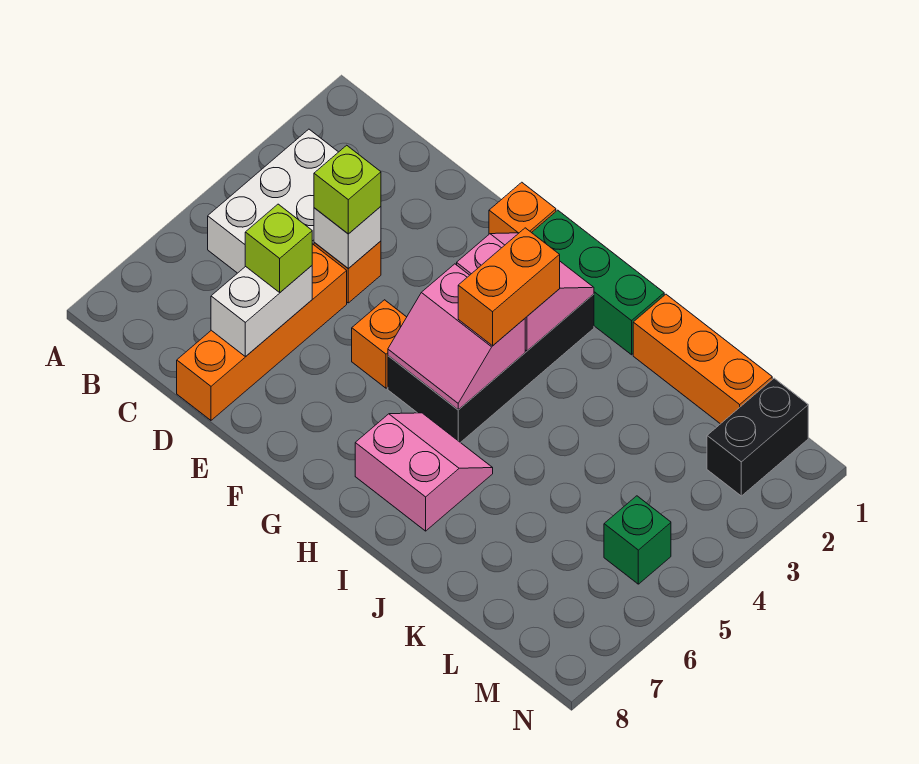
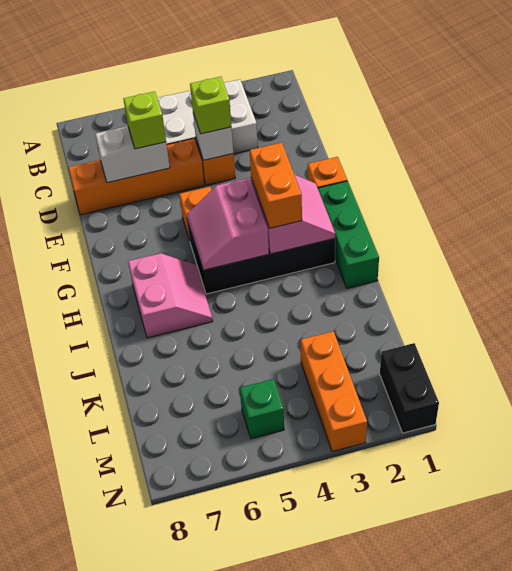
orange 1x2 brick [458,228,560,346] -> orange 1x2 brick turned to [250,143,302,228]
orange 1x3 brick [633,294,772,424] -> orange 1x3 brick moved to [301,331,367,452]
black 1x2 brick [707,378,808,496] -> black 1x2 brick turned to [380,343,439,433]

